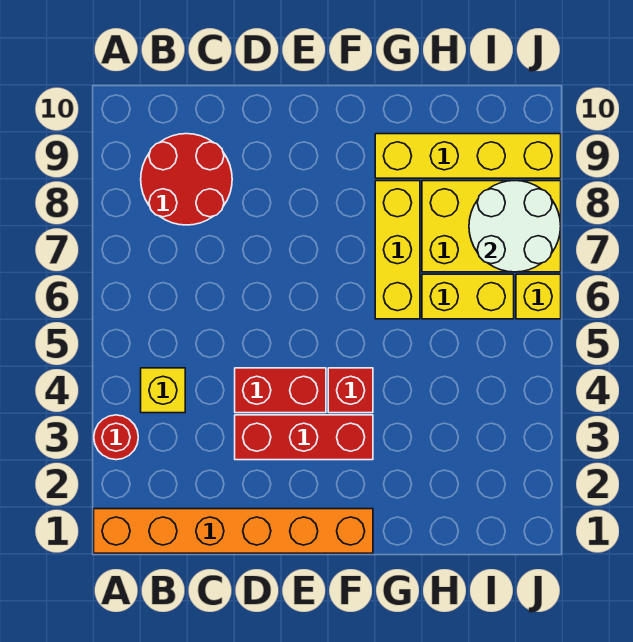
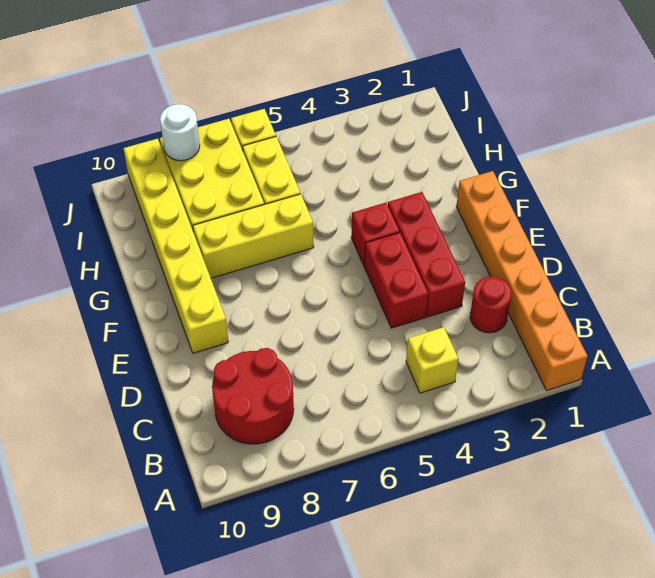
red 1x1 round brick [94,415,138,460] -> red 1x1 round brick moved to [470,276,511,333]
yellow 1x4 brick [375,134,561,178] -> yellow 1x6 brick [123,139,228,353]
white 2x2 round brick [469,181,561,272] -> white 1x1 round brick [160,104,200,161]

